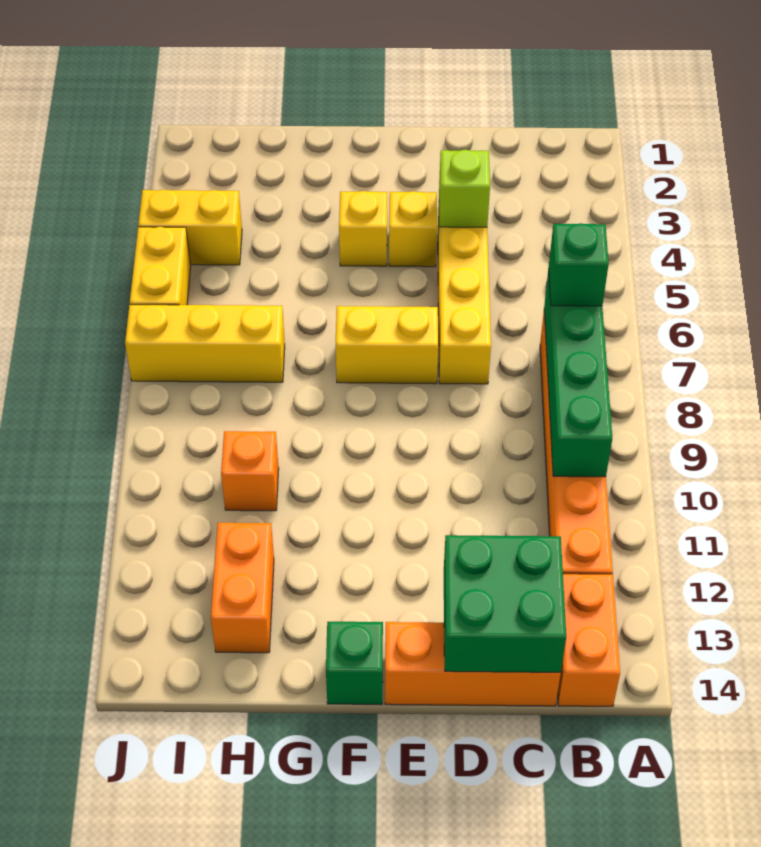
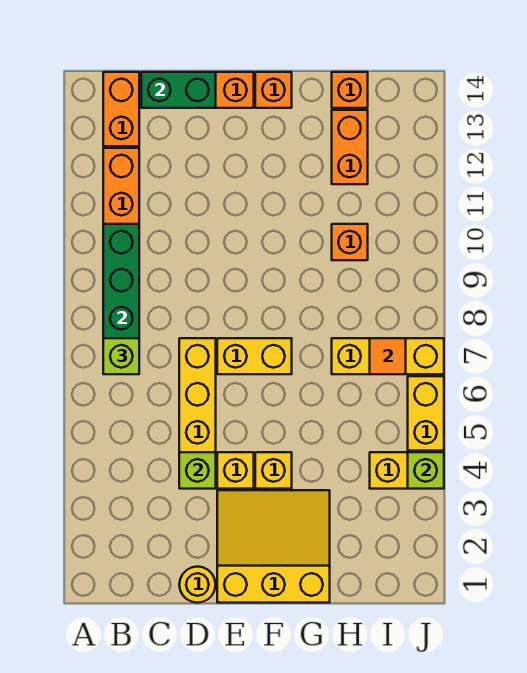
green 1x1 brick [549,223,609,306] -> lime 1x1 brick [103,338,139,374]
green 2x2 brick [444,535,566,672] -> green 1x2 brick [141,72,216,108]
none -> yellow 1x1 round brick [179,567,216,603]
none -> yellow 3x3 slope [217,490,330,603]
green 1x1 brick [326,622,383,704] -> orange 1x1 brick [255,72,292,108]
none -> orange 1x1 brick [332,72,368,108]
none -> orange 1x1 tile [370,338,406,374]
none -> lime 1x1 brick [408,452,444,489]

